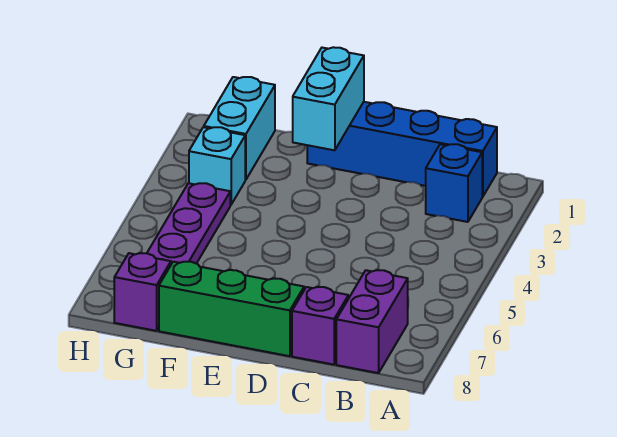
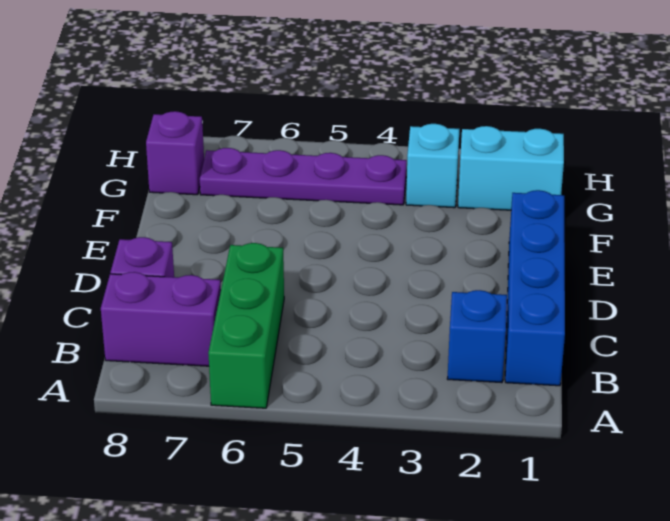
green 1x3 brick [159,262,304,356] -> green 1x3 brick moved to [208,243,284,408]
cyan 1x2 brick [293,47,364,150] -> none

